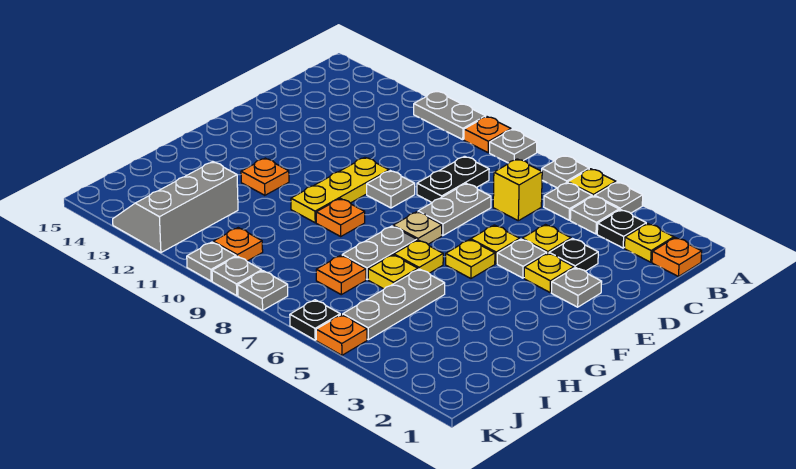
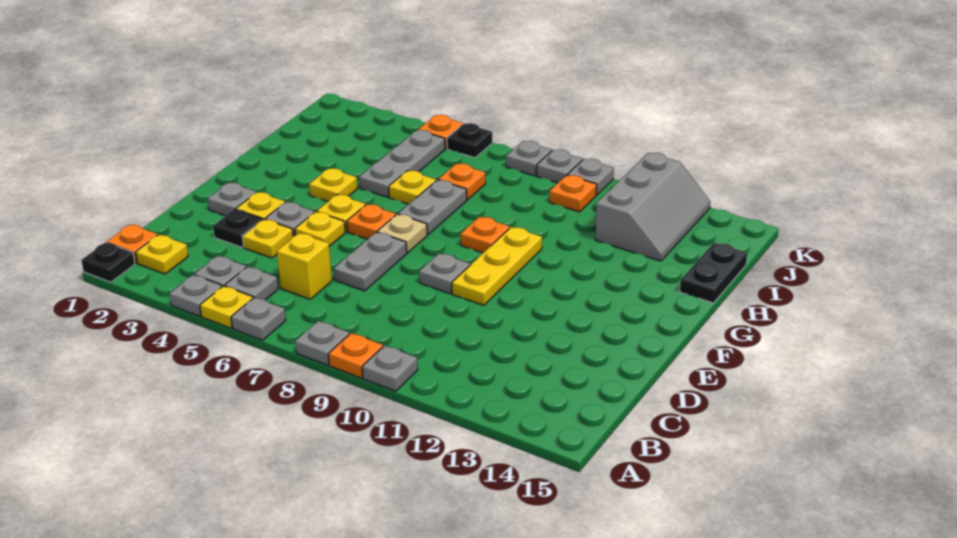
grey 1x2 plate [414,91,486,140] -> grey 1x1 plate [362,345,418,391]
black 1x1 plate [597,210,646,248] -> black 1x1 plate moved to [81,242,135,282]
black 1x2 plate [417,156,489,202] -> black 1x2 plate moved to [680,243,747,303]
yellow 1x1 plate [394,240,443,273] -> yellow 1x1 plate moved to [309,168,358,201]
orange 1x1 plate [241,158,289,195] -> orange 1x1 plate moved to [347,204,396,239]

